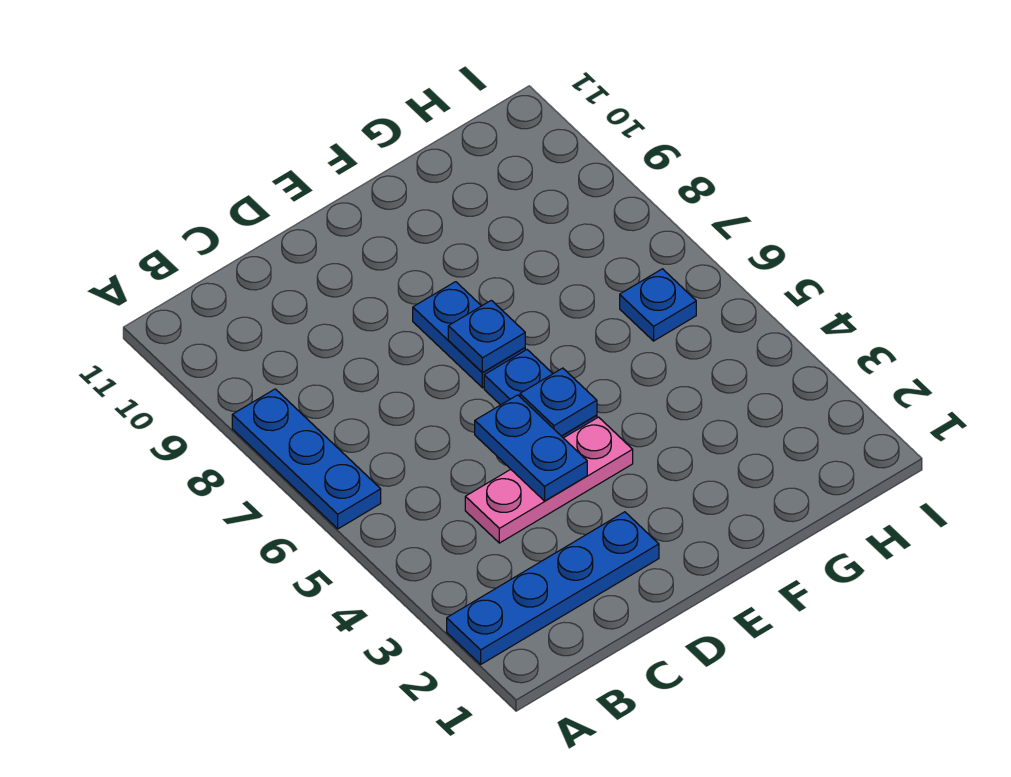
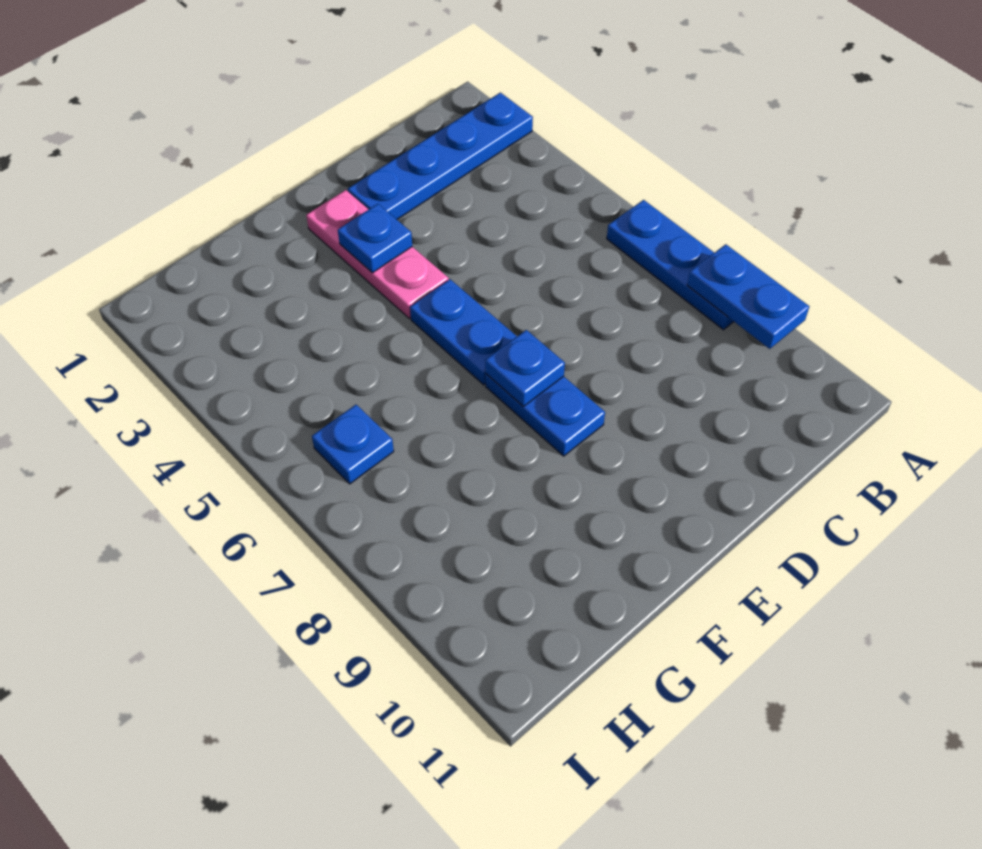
pink 1x3 plate [465,417,633,543] -> pink 1x3 plate turned to [306,190,448,318]
blue 1x2 plate [475,395,587,501] -> blue 1x2 plate moved to [687,244,809,349]
blue 1x1 plate [520,368,597,436] -> blue 1x1 plate moved to [338,204,412,273]

